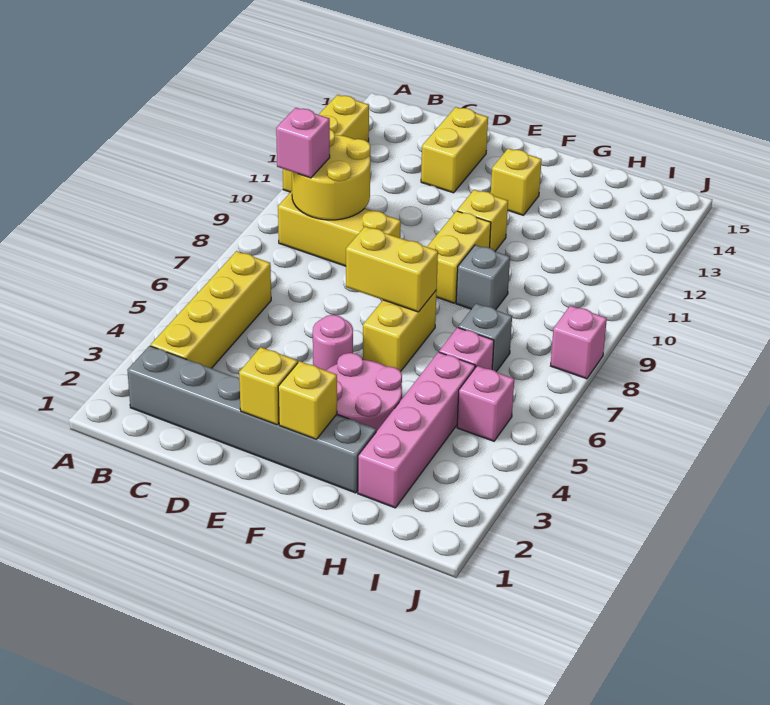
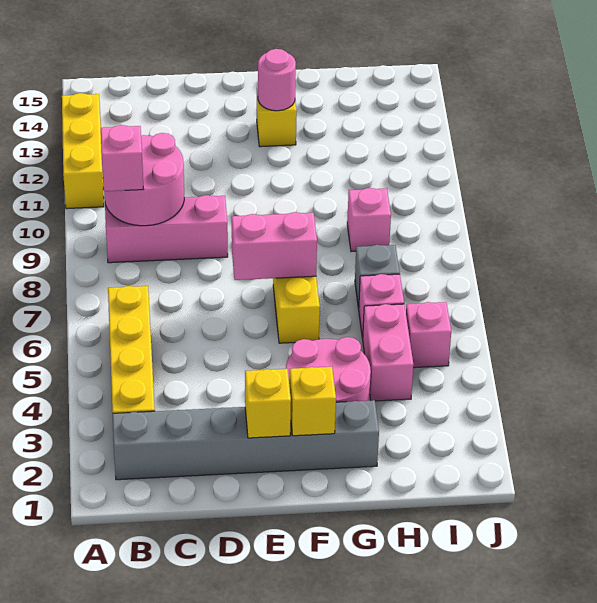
yellow 1x3 brick [278,191,401,266] -> pink 1x3 brick [105,195,228,263]
yellow 2x2 round brick [292,130,370,220] -> pink 2x2 round brick [104,133,184,226]
yellow 1x2 brick [421,107,488,193] -> none
pink 1x1 round brick [313,315,353,370] -> pink 1x1 round brick moved to [258,49,296,111]
yellow 1x2 brick [346,227,438,312] -> pink 1x2 brick [232,212,317,280]
yellow 1x2 brick [427,211,491,303] -> none
yellow 1x1 brick [457,190,508,251] -> none
grey 1x1 brick [456,245,510,309] -> none
pink 1x4 brick [358,352,475,508] -> pink 1x2 brick [362,304,413,401]
pink 1x1 brick [551,306,607,379] -> pink 1x1 brick moved to [347,188,391,251]

